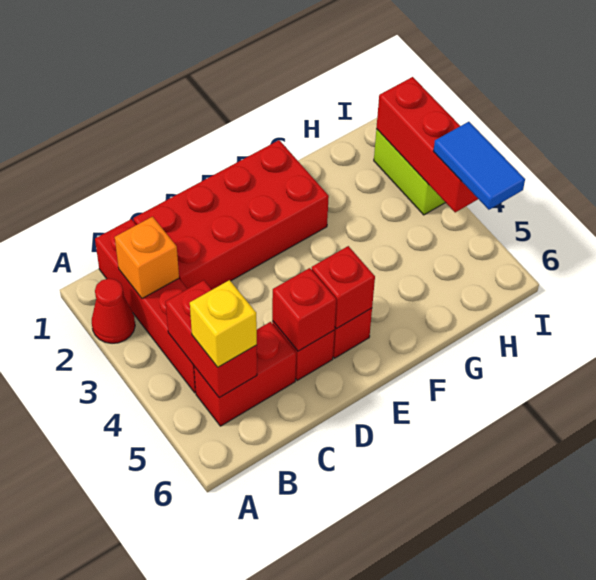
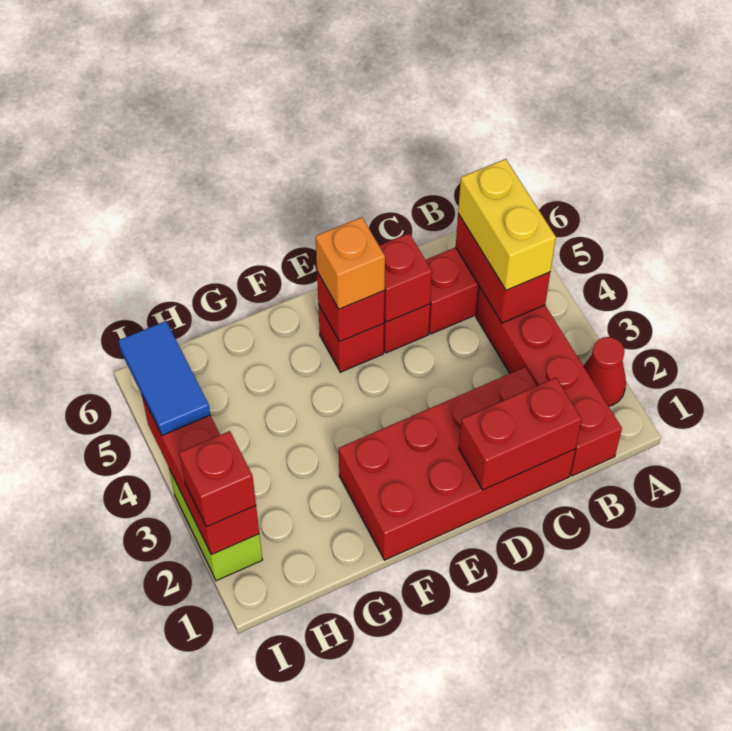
orange 1x1 brick [115,217,179,298] -> orange 1x1 brick moved to [316,217,385,309]
yellow 1x1 brick [190,280,257,367] -> yellow 1x2 brick [458,159,556,290]
none -> red 1x2 brick [459,378,582,490]
none -> red 1x1 brick [179,431,256,527]

